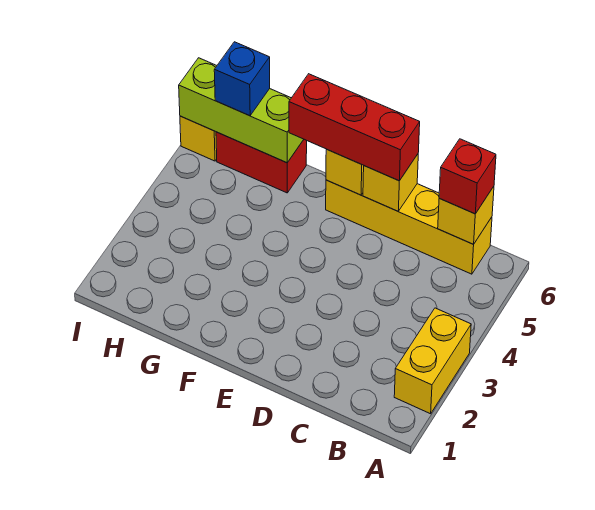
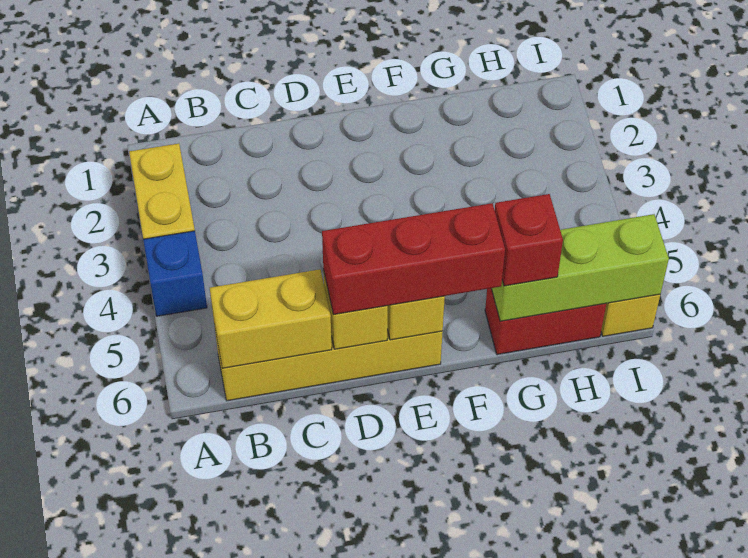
yellow 1x1 brick [438,186,494,244] -> yellow 1x2 brick [210,269,332,368]
red 1x1 brick [439,139,496,214] -> red 1x1 brick moved to [495,194,563,286]
blue 1x1 brick [214,42,270,116] -> blue 1x1 brick moved to [143,231,207,316]

